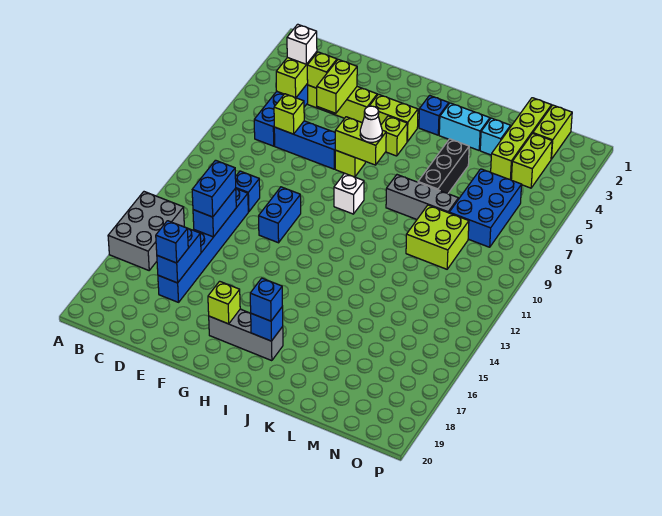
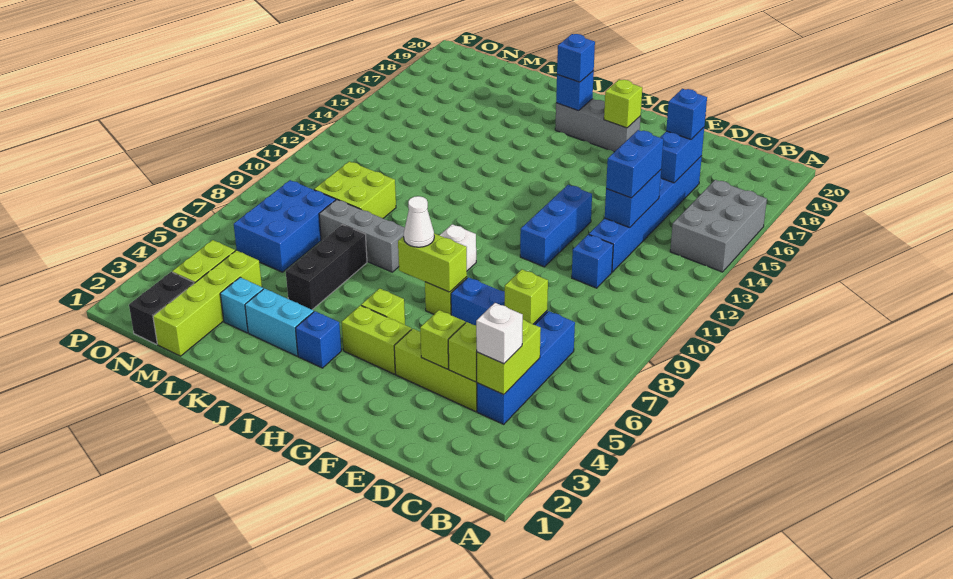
lime 1x2 brick [317,59,357,113] -> lime 1x1 brick [420,310,465,369]
blue 1x2 brick [259,187,301,243] -> blue 1x3 brick [520,185,592,267]
lime 1x2 brick [533,105,572,159] -> black 1x2 brick [129,272,194,344]

